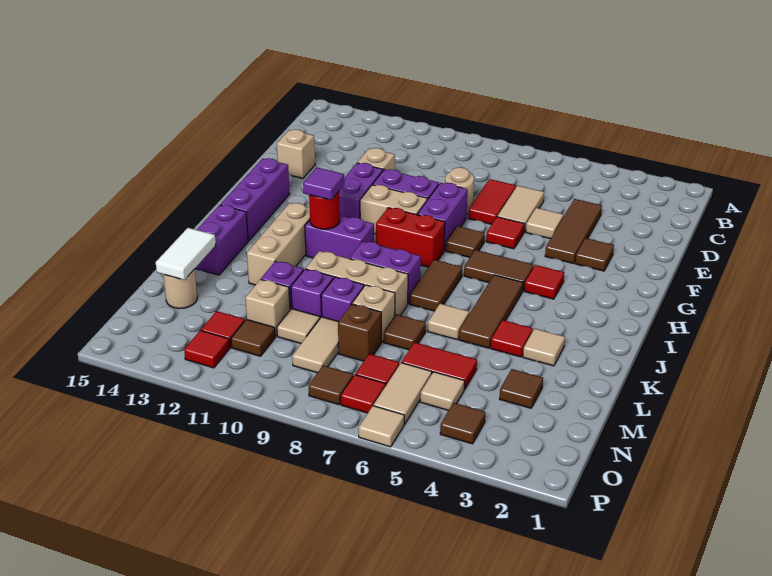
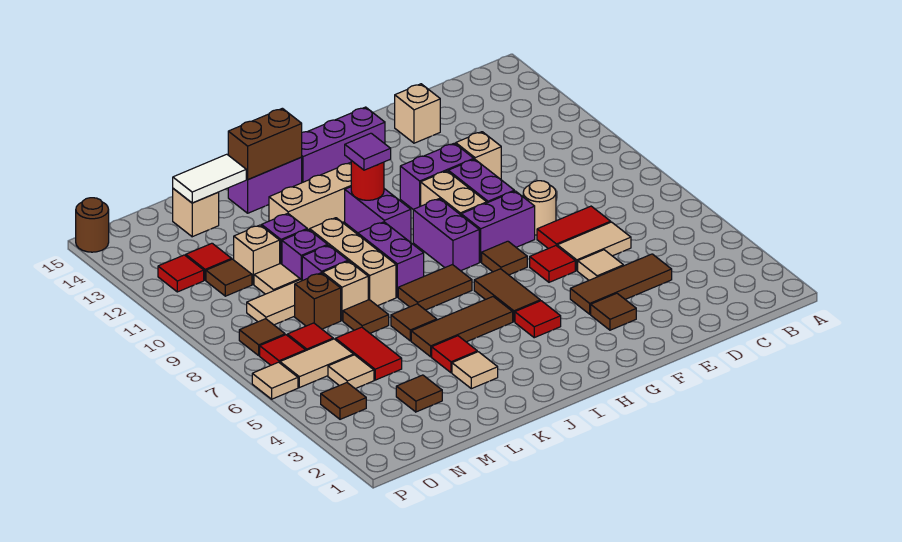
red 1x2 brick [376,208,445,267] -> purple 1x2 brick [413,199,479,271]
none -> brown 1x2 brick [228,108,302,180]
tan 1x1 tile [428,304,469,340] -> brown 1x1 tile [391,304,437,341]
tan 1x1 round brick [163,269,197,309] -> tan 1x1 brick [173,189,219,237]
none -> brown 1x1 round brick [76,198,109,252]

